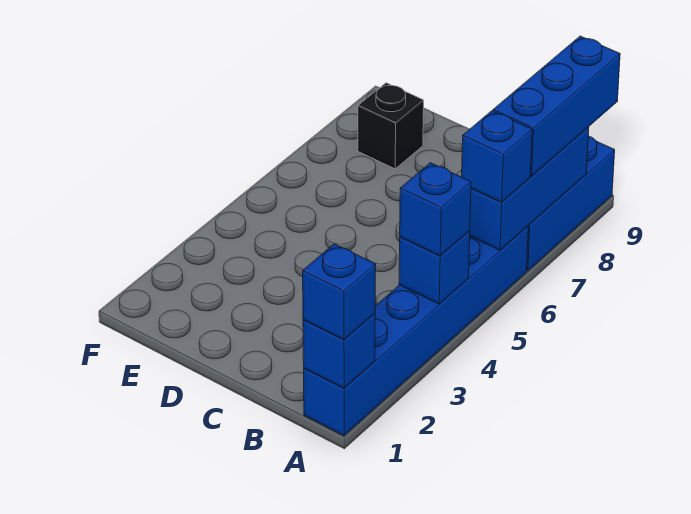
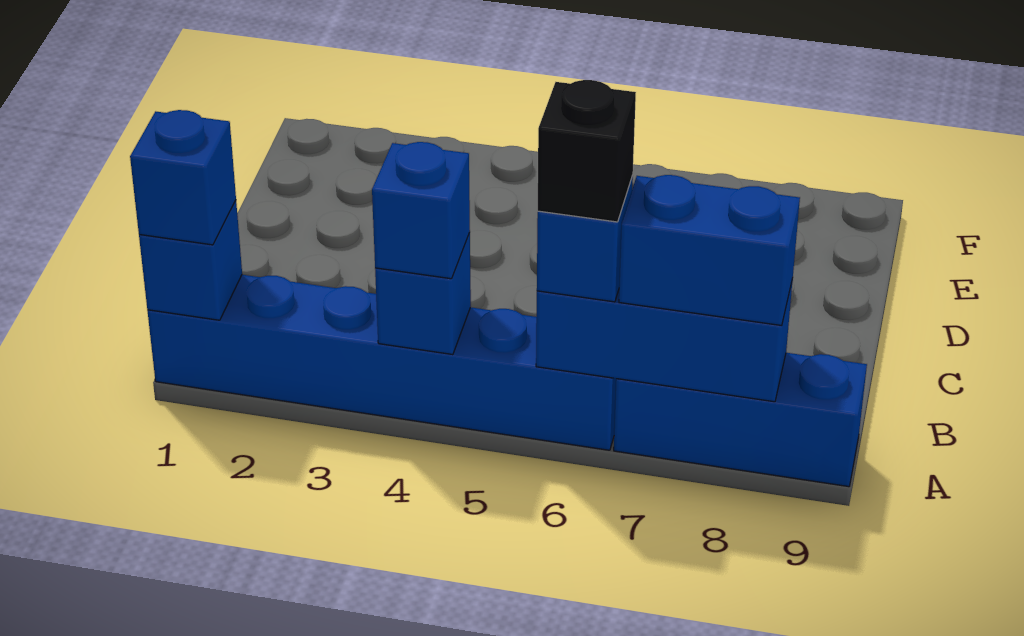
blue 1x3 brick [493,36,620,176] -> blue 1x2 brick [619,175,800,325]
black 1x1 brick [358,83,424,169] -> black 1x1 brick moved to [538,80,636,222]

